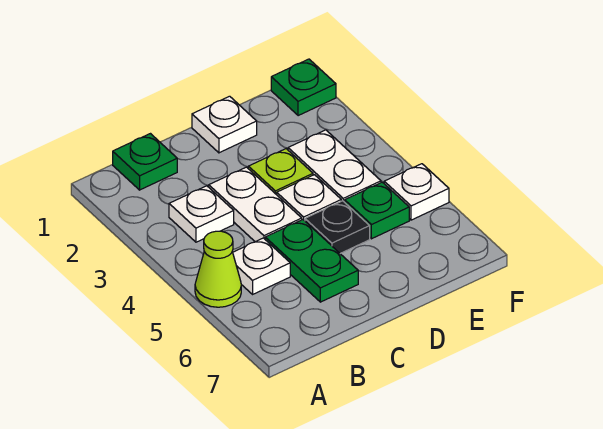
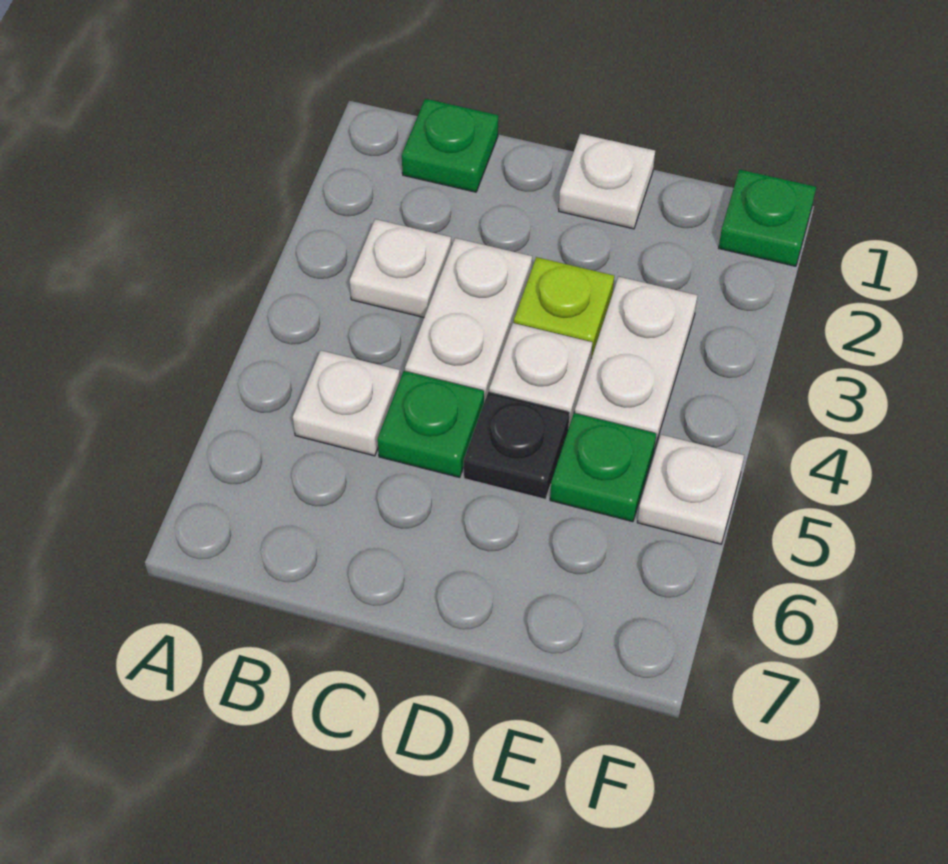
lime 1x1 cone [195,231,241,307] -> none
green 1x2 plate [265,220,358,302] -> green 1x1 plate [378,371,484,477]

